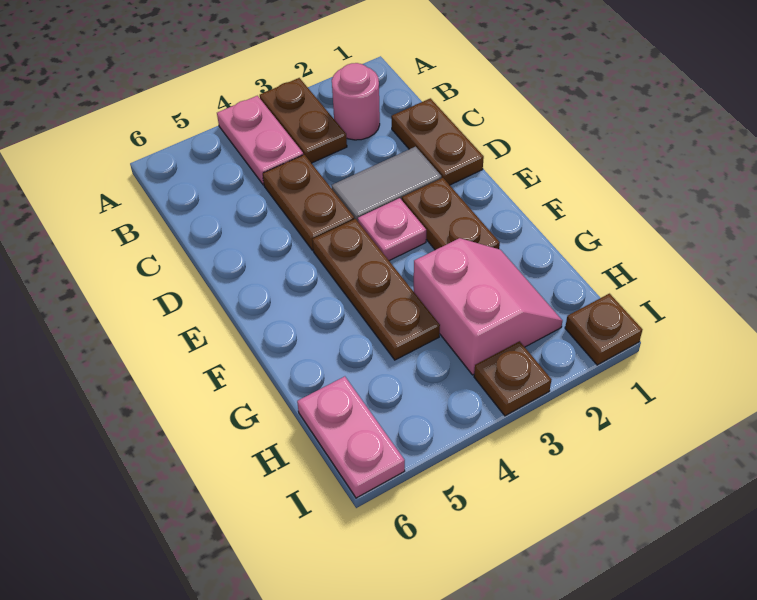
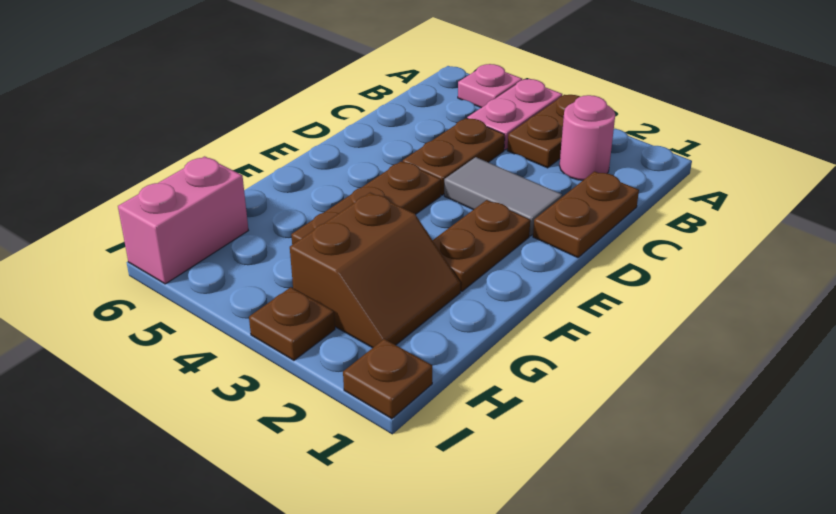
pink 1x1 plate [358,198,426,261] -> pink 1x1 plate moved to [458,64,522,108]
pink 2x2 slope [414,238,562,375] -> brown 2x2 slope [290,193,460,348]
pink 1x2 plate [297,376,405,498] -> pink 1x2 brick [118,156,248,284]

